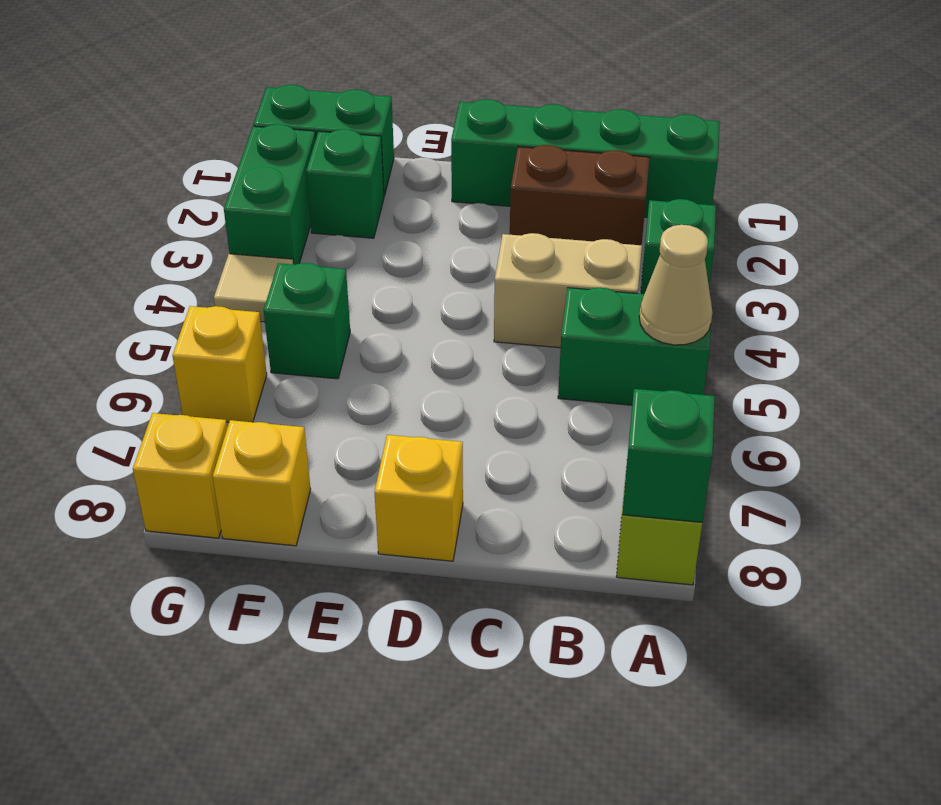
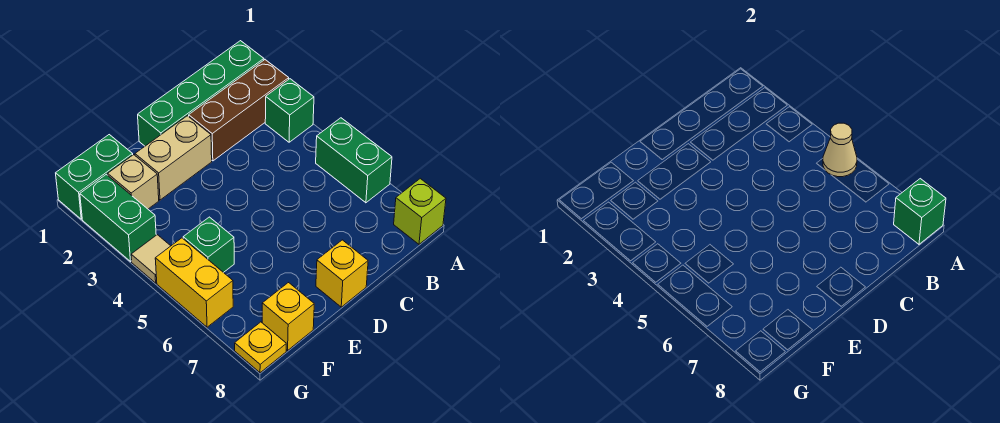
green 1x2 brick [558,288,712,405] -> green 1x2 brick turned to [316,118,392,203]
brown 1x2 brick [510,145,650,245] -> brown 1x3 brick [189,60,289,161]
tan 1x2 brick [494,233,642,348] -> tan 1x2 brick moved to [135,116,212,200]
green 1x1 brick [306,129,384,238] -> tan 1x1 brick [108,155,159,209]
yellow 1x1 brick [172,306,267,422] -> yellow 1x2 brick [155,238,233,327]
yellow 1x1 brick [133,413,227,538] -> yellow 1x1 plate [235,322,286,373]

